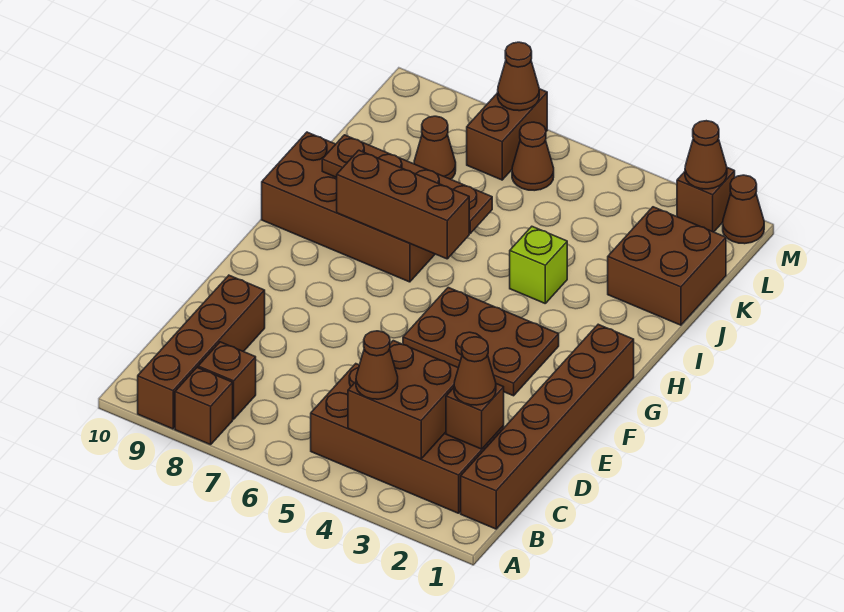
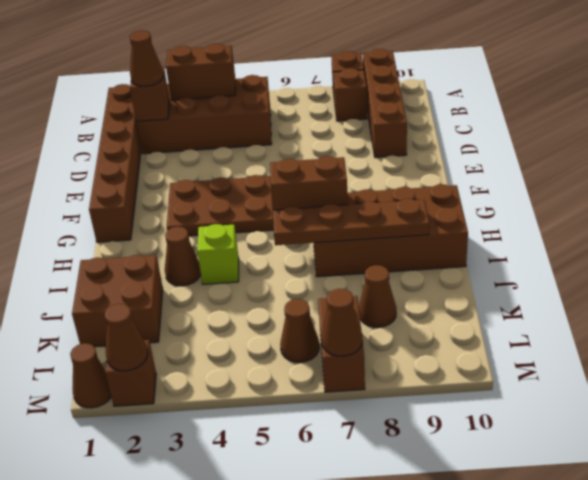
brown 2x2 brick [348,341,458,459] -> brown 1x2 brick [166,44,235,100]
brown 1x1 cone [356,331,398,399] -> brown 1x1 cone moved to [165,227,201,286]
brown 1x3 brick [337,150,469,259] -> brown 1x2 brick [270,156,348,210]

